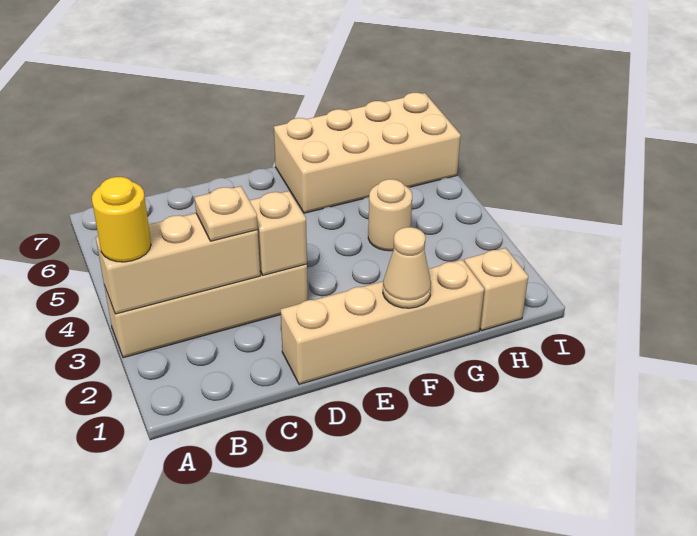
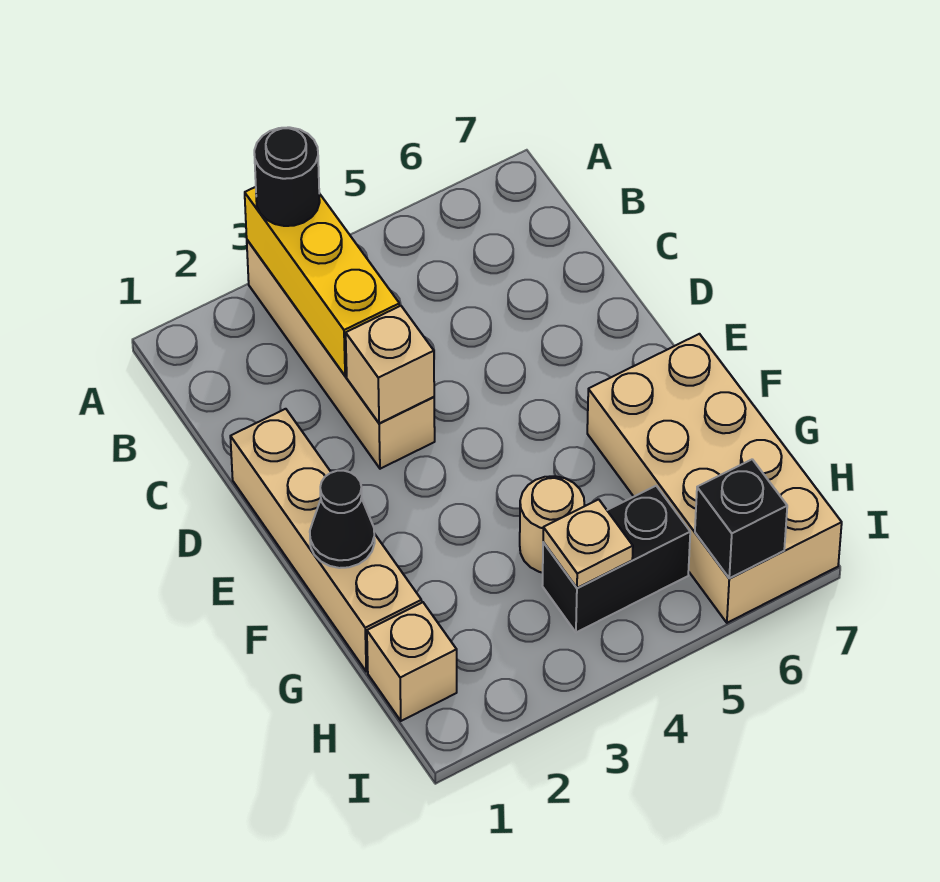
tan 1x3 brick [96,213,260,314] -> yellow 1x3 brick [245,187,399,376]
yellow 1x1 round brick [92,177,151,262] -> black 1x1 round brick [254,127,320,226]
tan 1x1 plate [195,186,258,241] -> tan 1x1 plate moved to [543,499,633,588]
tan 1x1 cone [383,227,431,308] -> black 1x1 cone [310,471,375,568]
none -> black 1x2 brick [542,486,690,632]
none -> black 1x1 brick [695,459,787,578]

